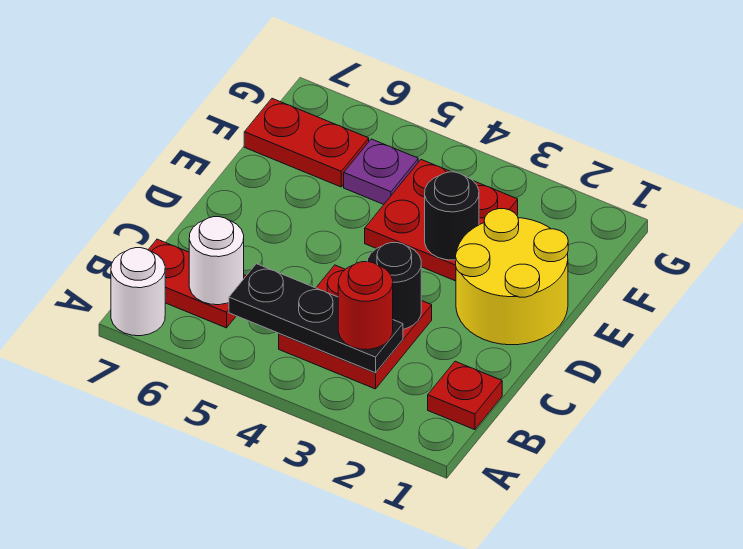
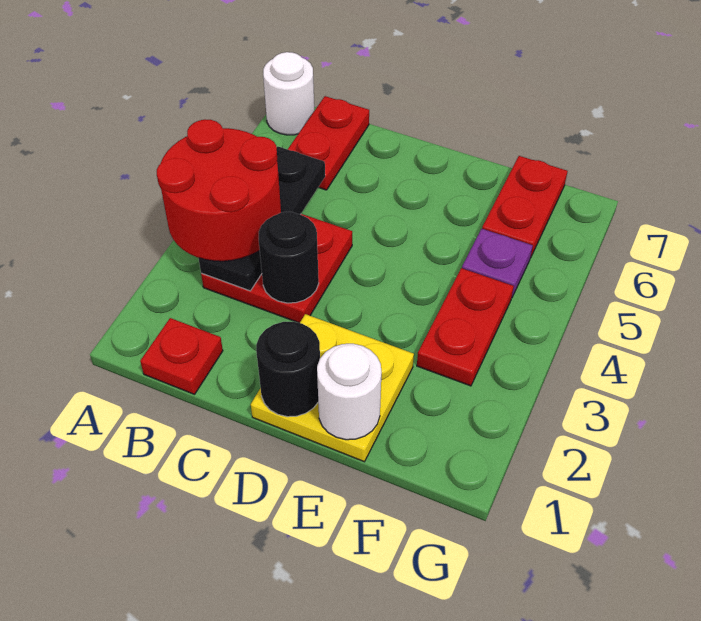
red 1x1 round brick [338,262,393,350] -> red 2x2 round brick [157,119,281,261]
white 1x1 round brick [189,217,244,305] -> white 1x1 round brick moved to [317,344,382,440]
yellow 2x2 round brick [456,209,568,345] -> yellow 2x2 plate [251,314,414,462]
red 2x2 plate [365,160,518,281] -> red 1x2 plate [417,268,514,386]
black 1x1 round brick [425,172,479,260] -> black 1x1 round brick moved to [256,322,320,417]

